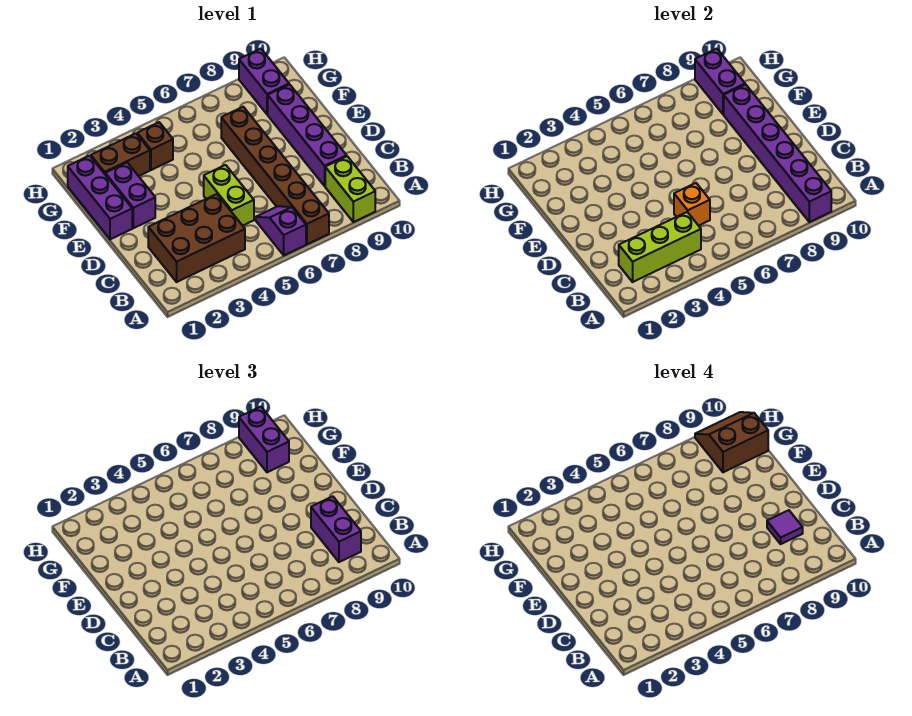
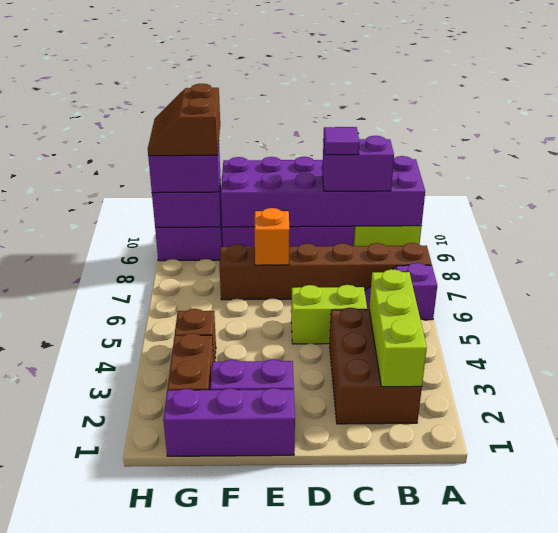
purple 1x6 brick [724,84,831,222] -> purple 2x6 brick [221,156,425,227]
orange 1x1 brick [674,183,710,226] -> orange 1x1 brick moved to [254,208,289,265]

